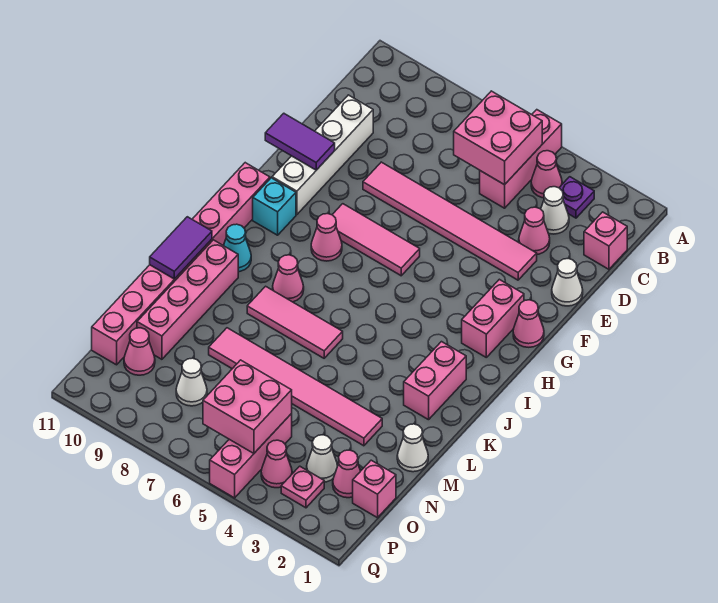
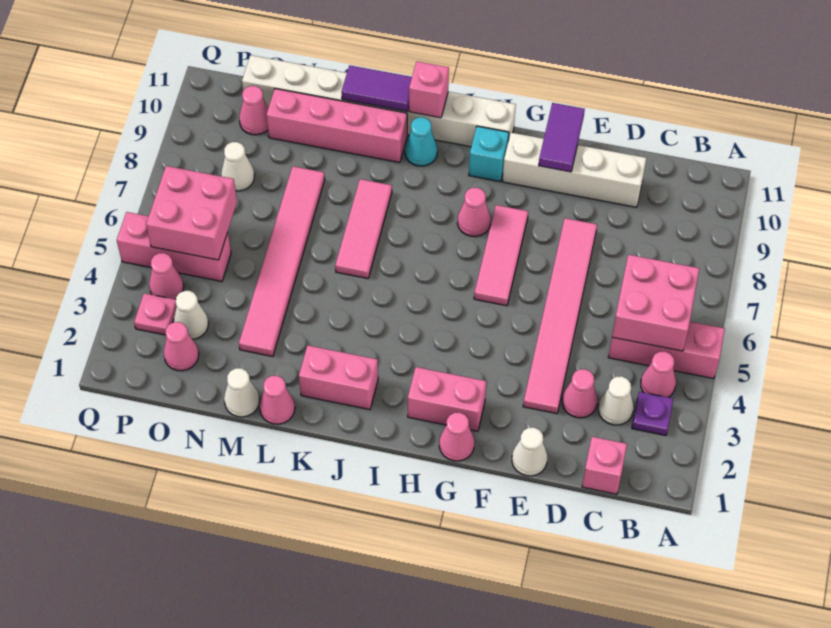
pink 1x8 brick [92,163,270,365] -> white 1x8 brick [242,55,516,147]
pink 1x1 cone [273,255,304,302] -> pink 1x1 cone moved to [260,376,295,424]
pink 1x1 brick [353,460,396,518] -> pink 1x1 brick moved to [409,61,449,118]

